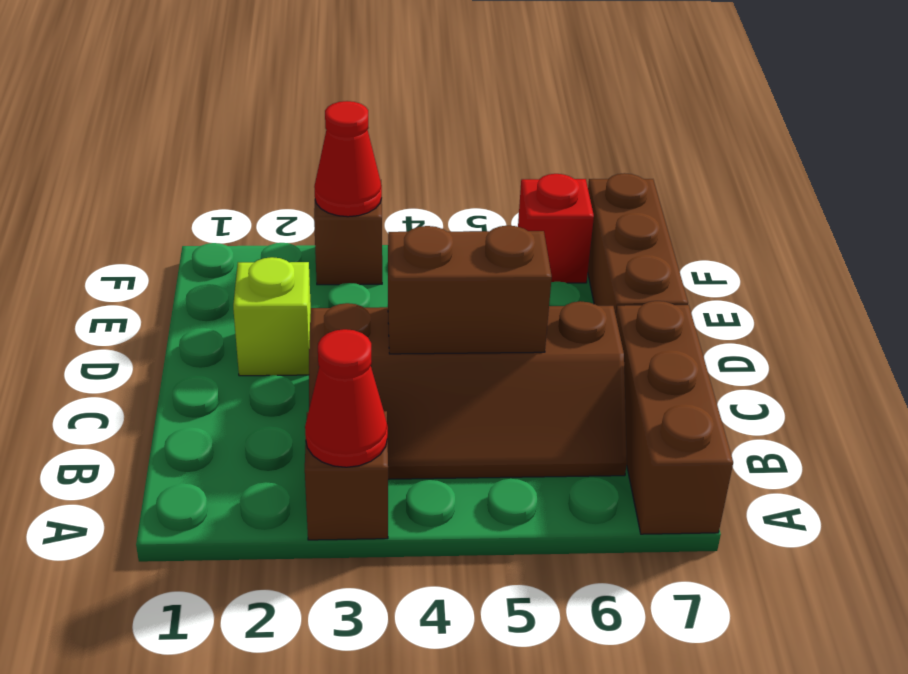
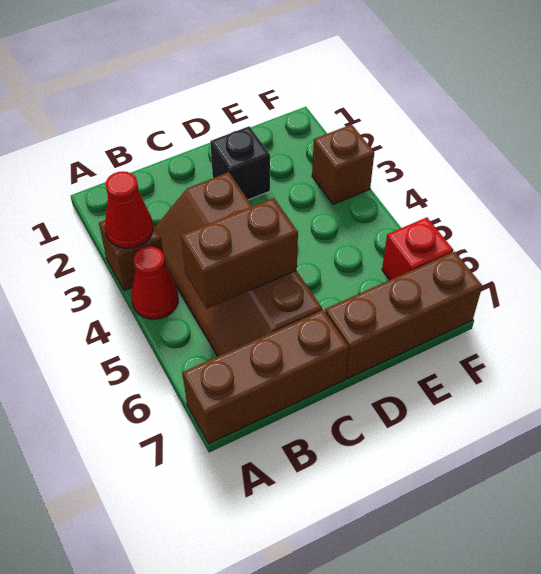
brown 1x2 brick [388,226,552,354] -> brown 1x2 brick turned to [181,198,298,309]
lime 1x1 brick [233,257,311,376] -> black 1x1 brick [210,126,270,200]
red 1x1 cone [314,101,382,217] -> red 1x1 cone moved to [131,246,178,319]

